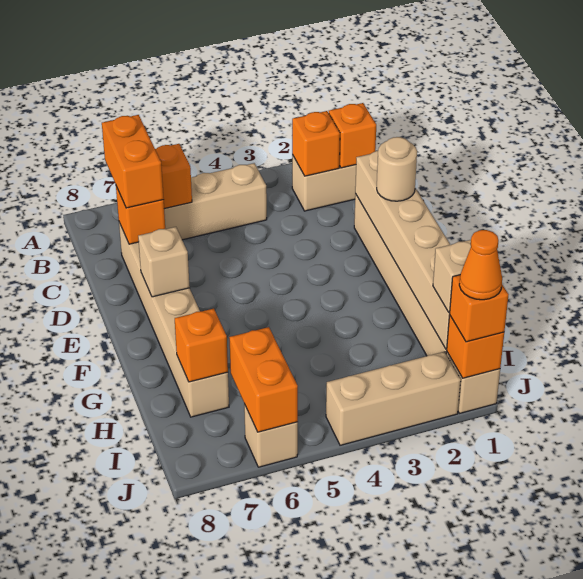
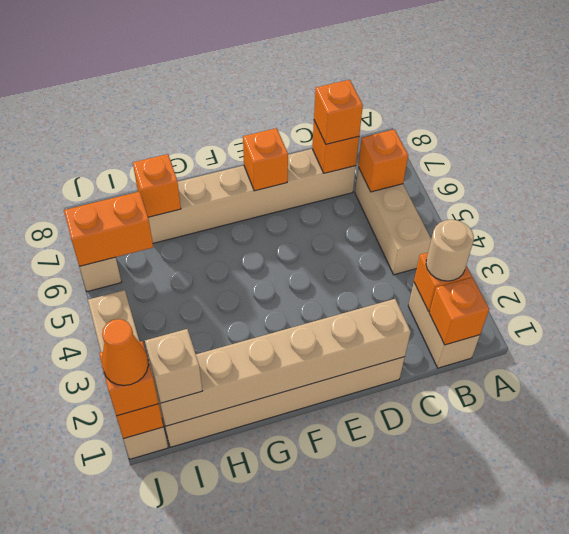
orange 1x2 brick [102,115,164,208] -> orange 1x1 brick [314,80,363,144]
tan 1x1 round brick [377,137,417,201] -> tan 1x1 round brick moved to [426,220,474,281]
tan 1x1 brick [138,227,190,297] -> orange 1x1 brick [243,128,288,191]

